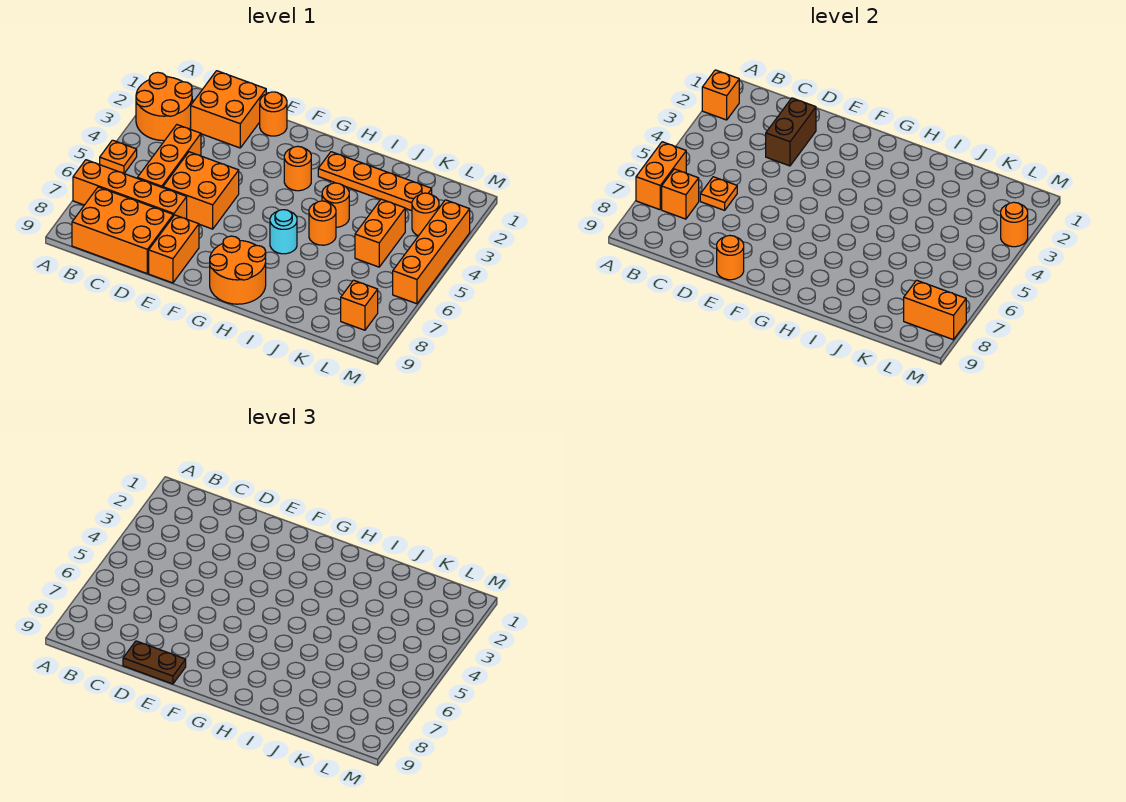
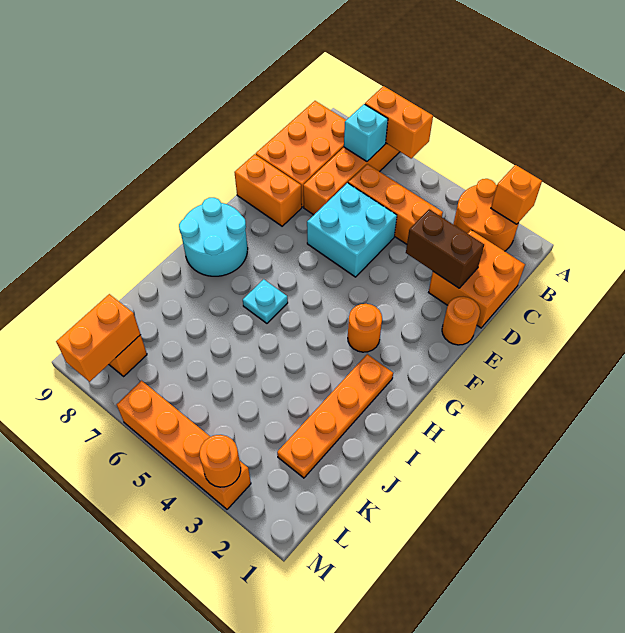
orange 1x1 plate [100,140,137,174] -> none
orange 1x1 brick [662,169,699,219] -> cyan 1x1 brick [344,104,388,161]
orange 1x1 plate [700,177,737,210] -> none
orange 2x2 brick [163,152,239,229] -> cyan 2x2 brick [307,183,397,277]
brown 1x2 plate [123,641,186,684] -> none
orange 1x1 round brick [717,235,744,280] -> none
orange 2x2 round brick [210,236,266,304] -> cyan 2x2 round brick [179,198,248,276]
cyan 1x1 round brick [270,210,297,254] -> cyan 1x1 plate [243,279,288,323]
orange 1x1 round brick [322,183,349,227] -> none
orange 1x1 round brick [309,201,336,245] -> none
orange 1x2 brick [355,199,405,267] -> none
orange 1x1 round brick [412,193,439,236] -> none

